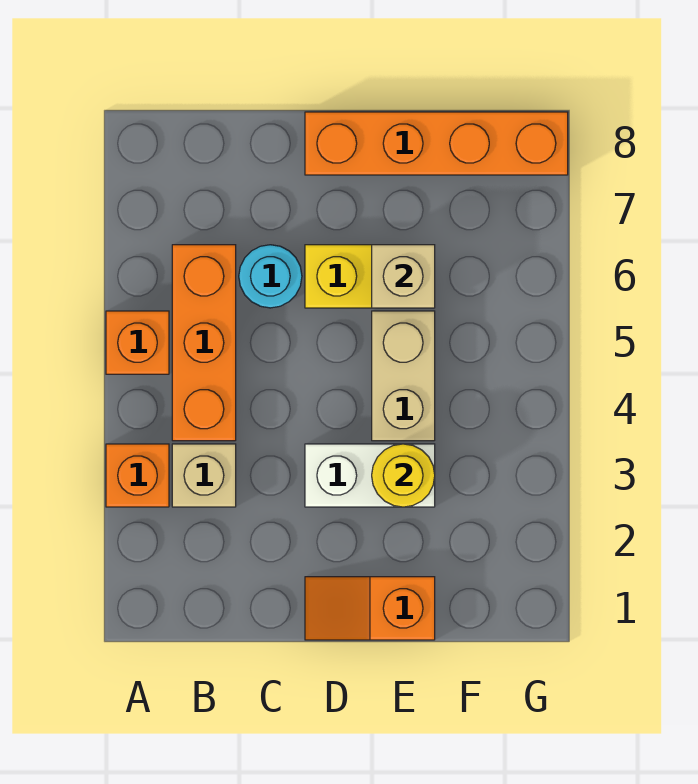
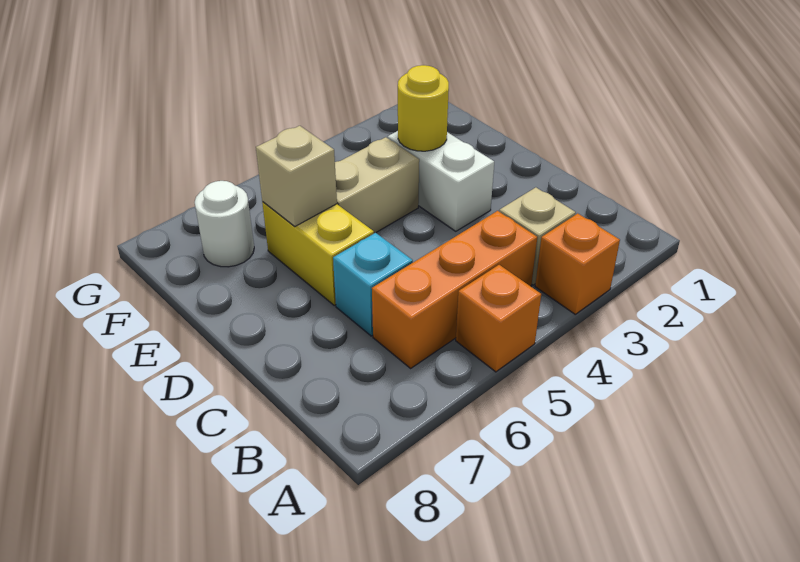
cyan 1x1 round brick [239,245,302,308] -> cyan 1x1 brick [333,233,413,336]
orange 1x2 slope [305,577,435,640] -> none
orange 1x4 brick [305,112,568,175] -> none
none -> white 1x1 round brick [195,181,254,267]

